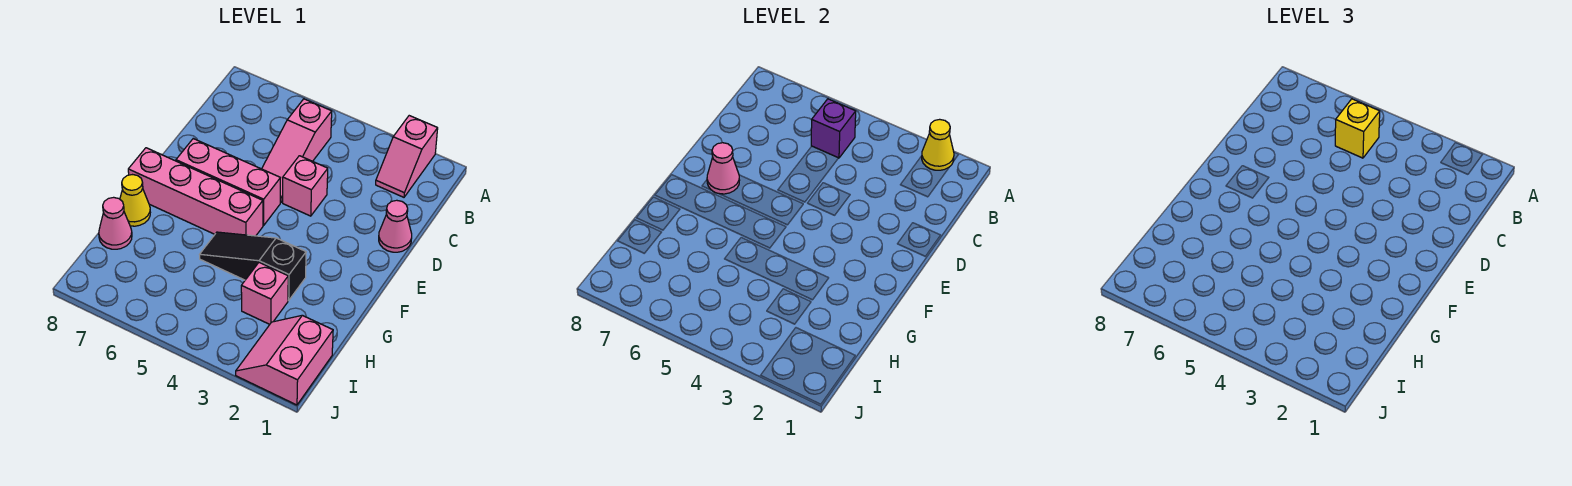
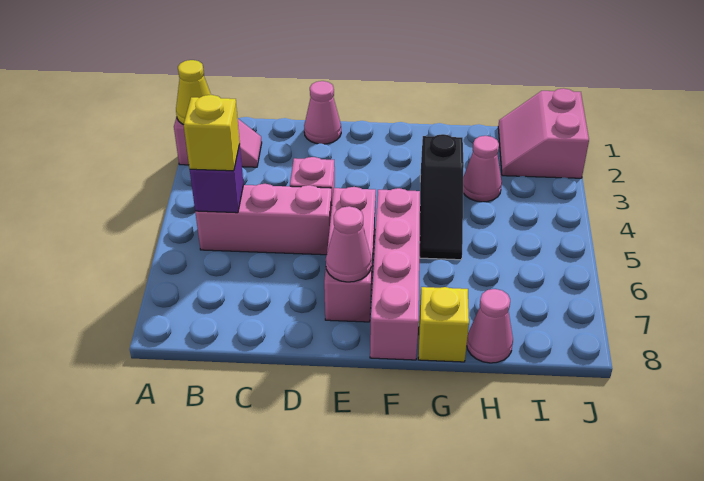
pink 1x3 slope [262,99,332,203] -> pink 1x3 brick [195,184,332,255]
yellow 1x1 cone [120,175,150,226] -> yellow 1x1 brick [418,287,469,362]
pink 1x1 brick [241,263,288,324] -> pink 1x1 cone [463,136,502,202]
pink 2x2 slope [236,315,333,405] -> pink 2x2 slope turned to [498,88,589,178]

